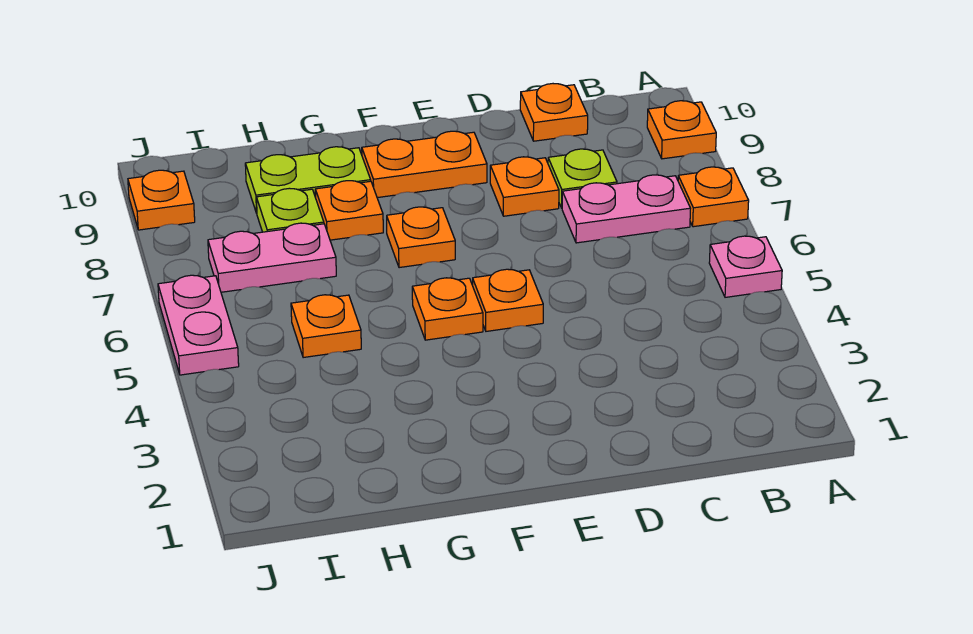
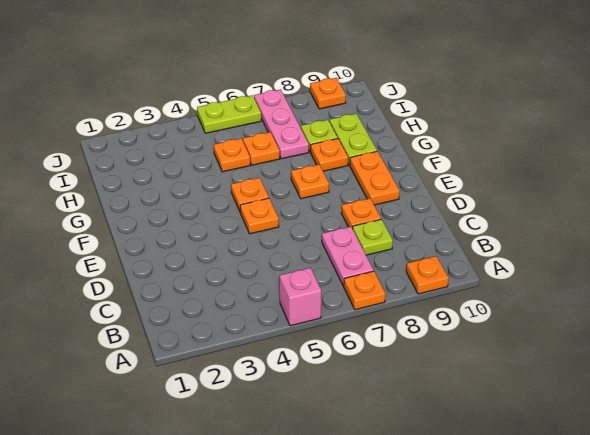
pink 1x1 plate [709,236,782,297] -> pink 1x1 brick [280,268,321,326]
orange 1x1 plate [520,84,588,141] -> orange 1x1 plate moved to [243,132,280,165]
pink 1x2 plate [208,223,336,292] -> pink 1x3 plate [254,89,309,159]
pink 1x2 plate [158,275,239,375] -> lime 1x2 plate [197,95,261,133]

